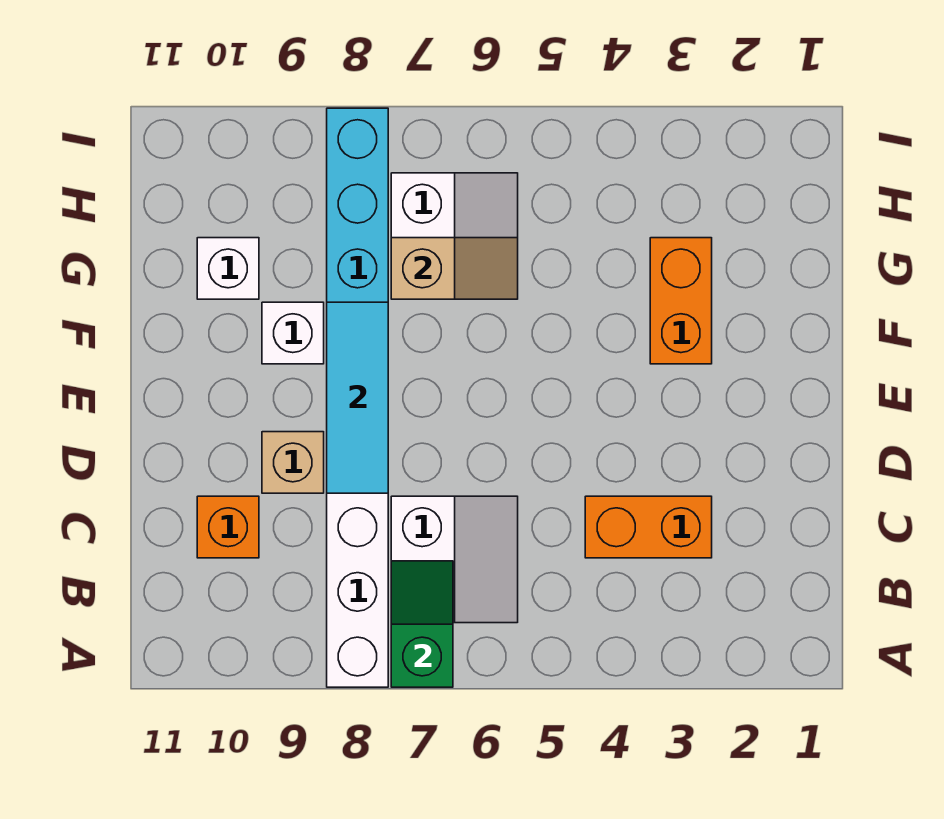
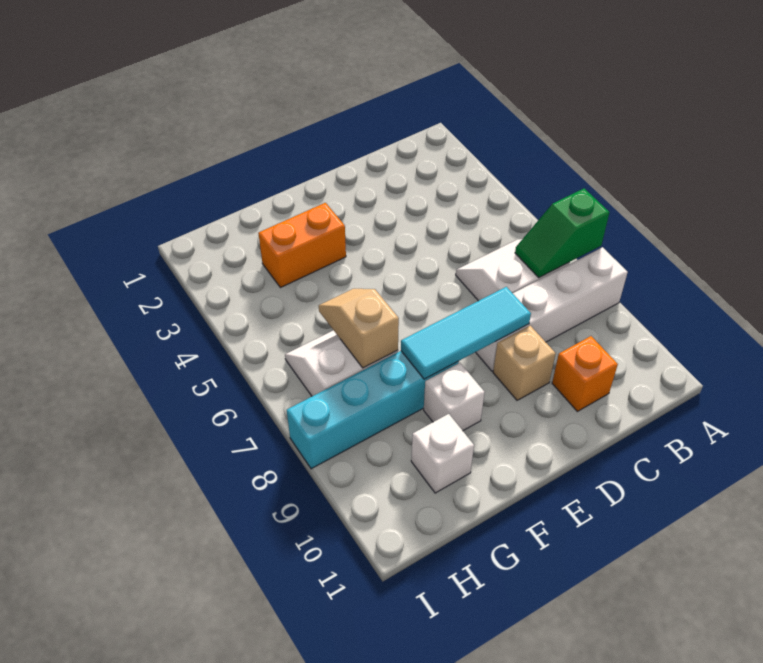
orange 1x2 brick [585,496,712,558] -> none

